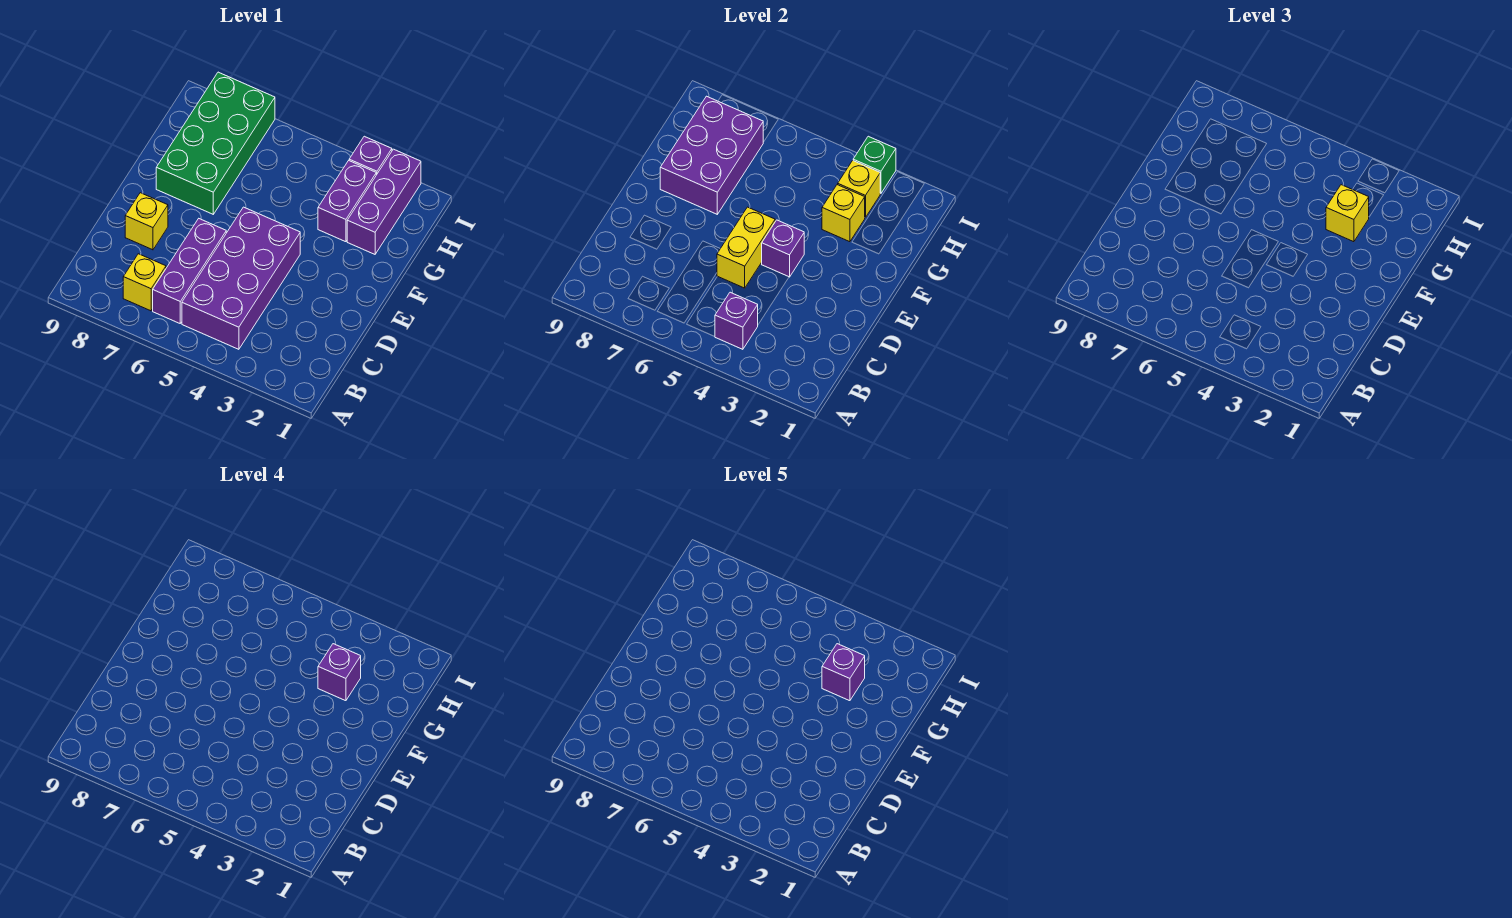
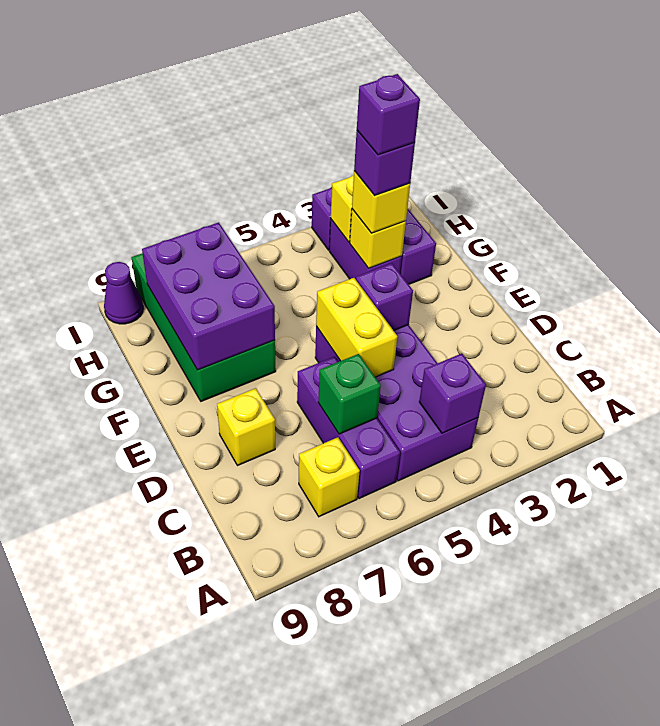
green 1x1 brick [853,136,896,193] -> green 1x1 brick moved to [318,354,381,434]
none -> purple 1x1 cone [104,262,143,324]

